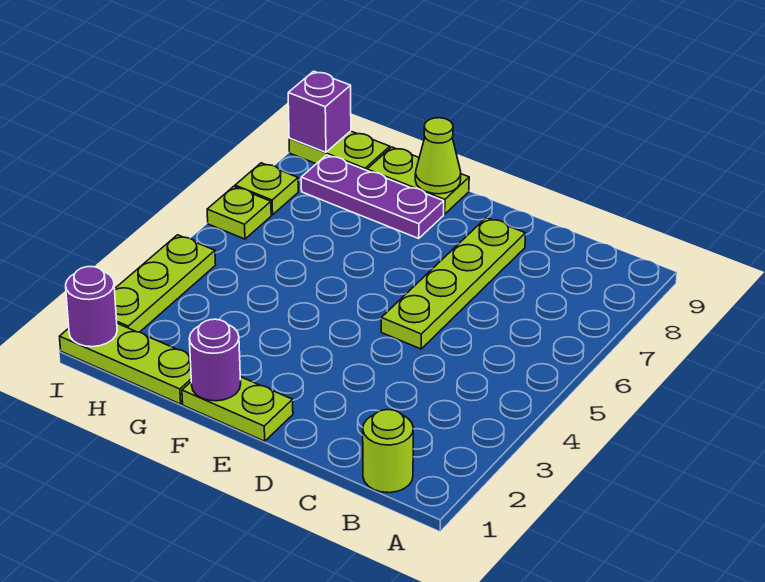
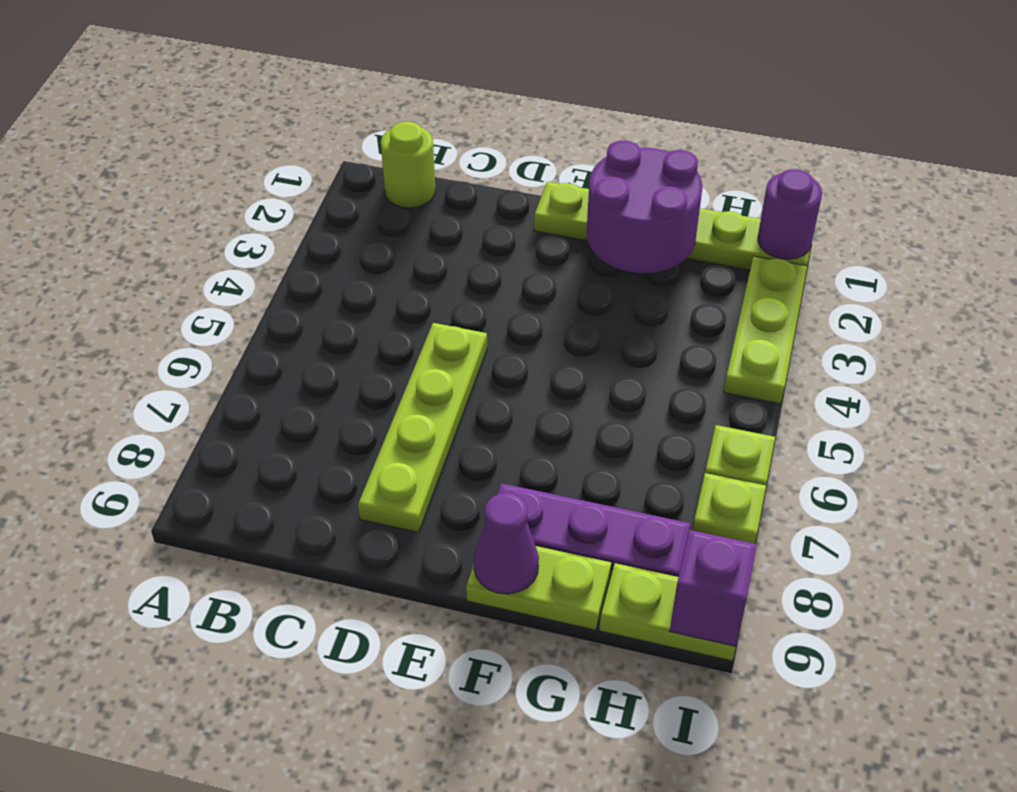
purple 1x1 round brick [189,319,241,401] -> purple 2x2 round brick [587,141,702,273]
lime 1x1 cone [415,118,461,194] -> purple 1x1 cone [474,493,539,594]

